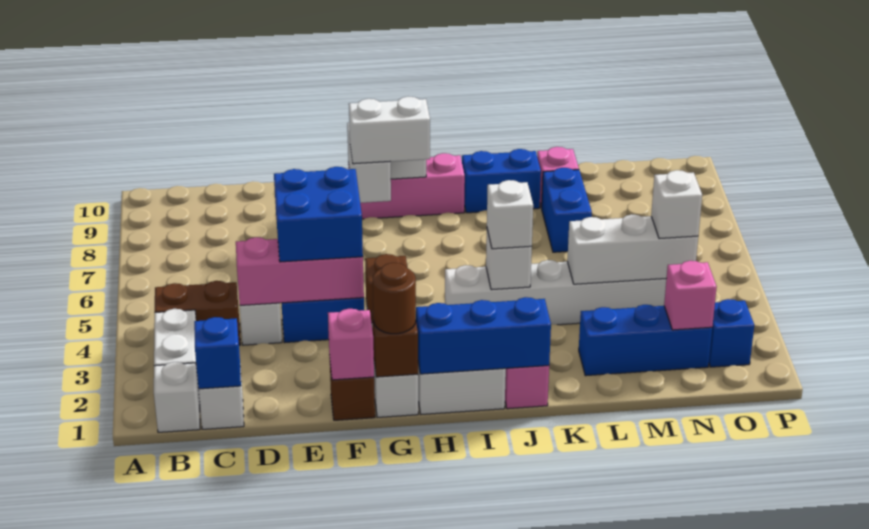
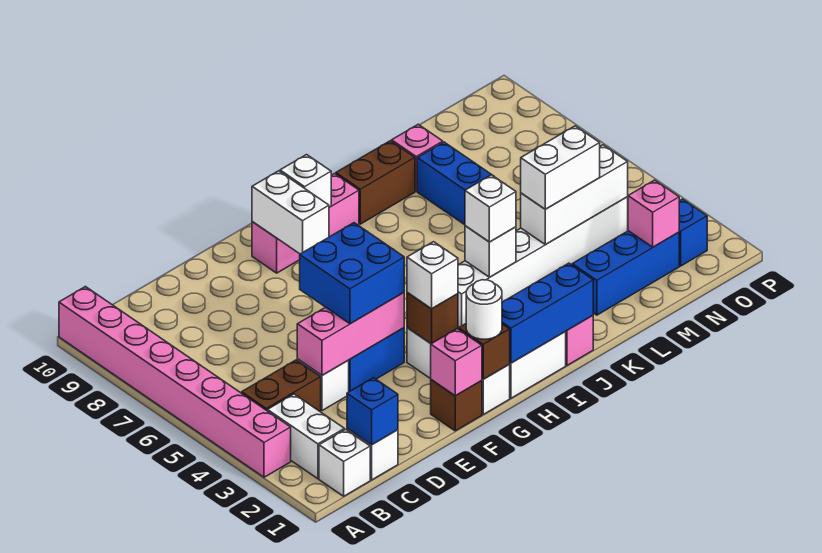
none -> pink 1x8 brick [59,287,291,477]
brown 1x1 round brick [373,263,416,334] -> white 1x1 round brick [466,280,502,339]
white 1x2 brick [349,97,430,164] -> white 1x2 brick moved to [521,126,600,209]
blue 1x2 brick [462,149,541,213] -> brown 1x2 brick [336,141,415,224]
white 1x1 brick [651,170,702,239] -> white 1x1 brick moved to [407,242,458,309]

